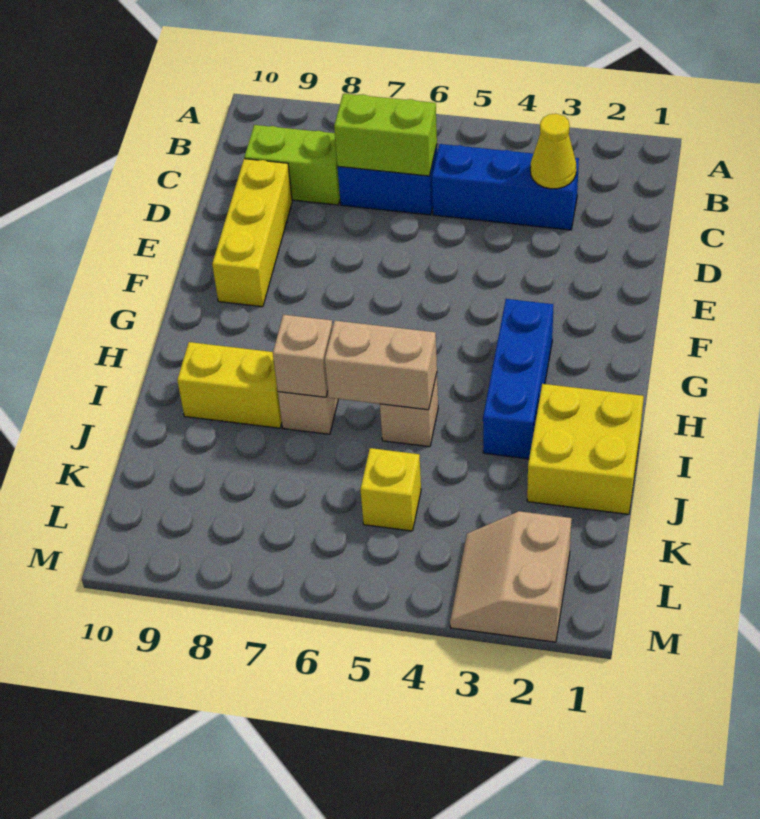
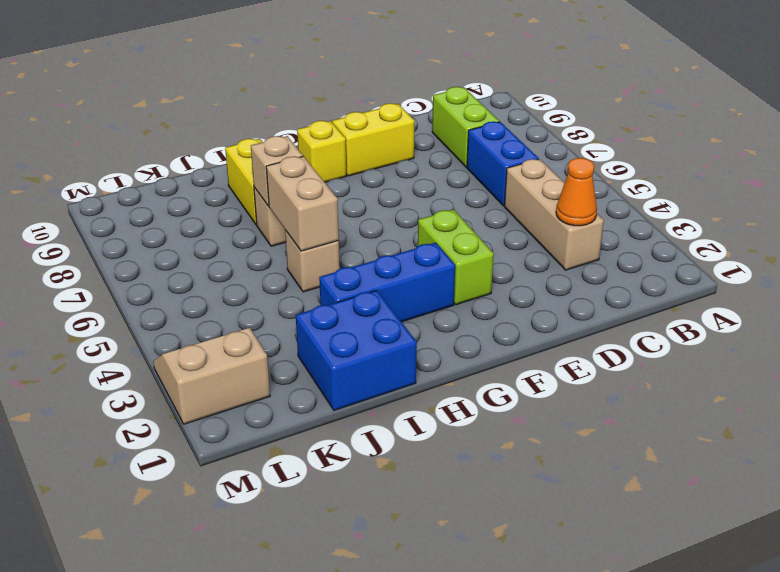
blue 1x3 brick [432,144,579,230] -> tan 1x3 brick [504,159,604,270]
yellow 1x1 cone [530,114,576,189] -> orange 1x1 cone [556,158,597,226]
lime 1x2 brick [334,94,437,176] -> lime 1x2 brick moved to [418,209,494,305]
yellow 1x3 brick [212,159,292,307] -> yellow 1x2 brick [332,103,415,176]
yellow 2x2 brick [527,384,644,514] -> blue 2x2 brick [296,290,417,410]
yellow 1x1 brick [360,448,421,531] -> yellow 1x1 brick moved to [297,121,346,182]

